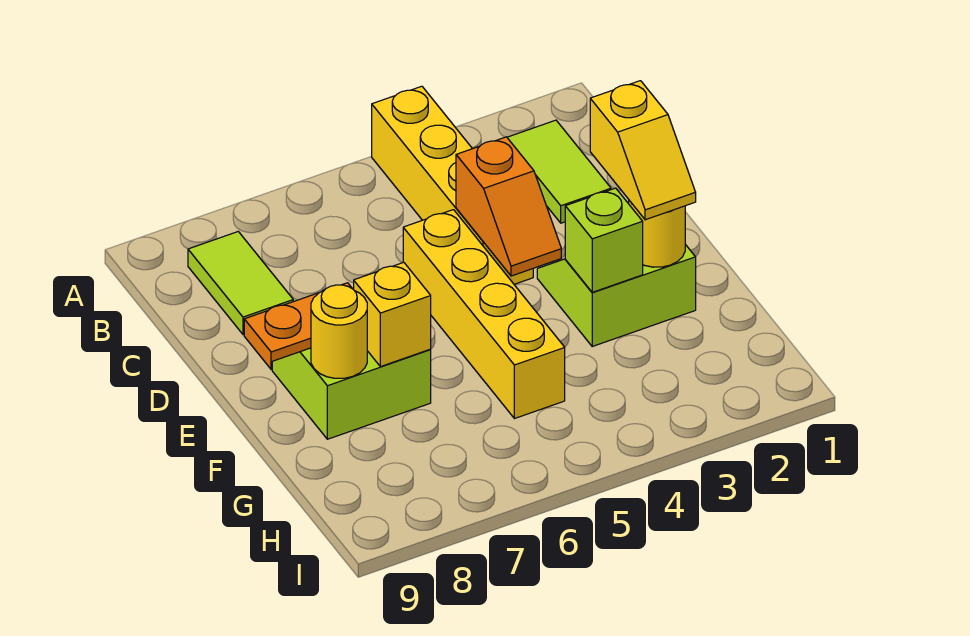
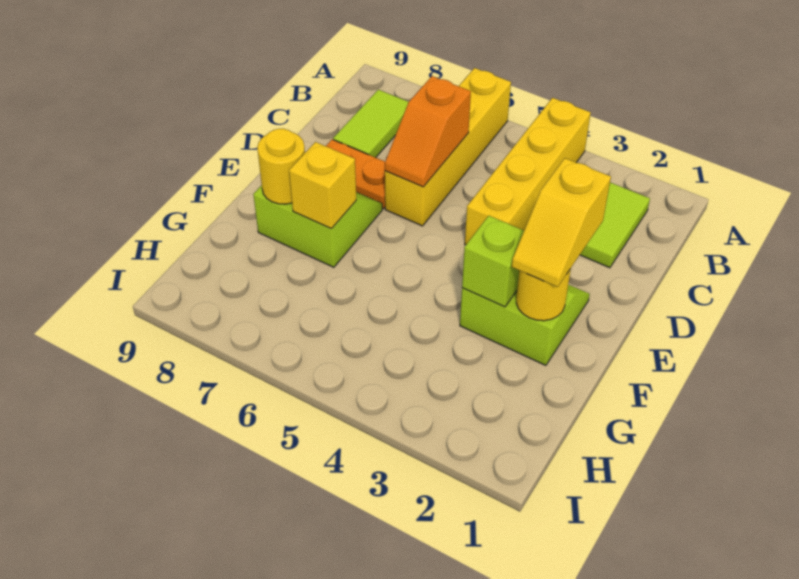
orange 1x2 slope [456,137,561,276] -> orange 1x2 slope moved to [385,76,471,187]
yellow 1x4 brick [403,210,565,419] -> yellow 1x4 brick moved to [385,68,511,226]

